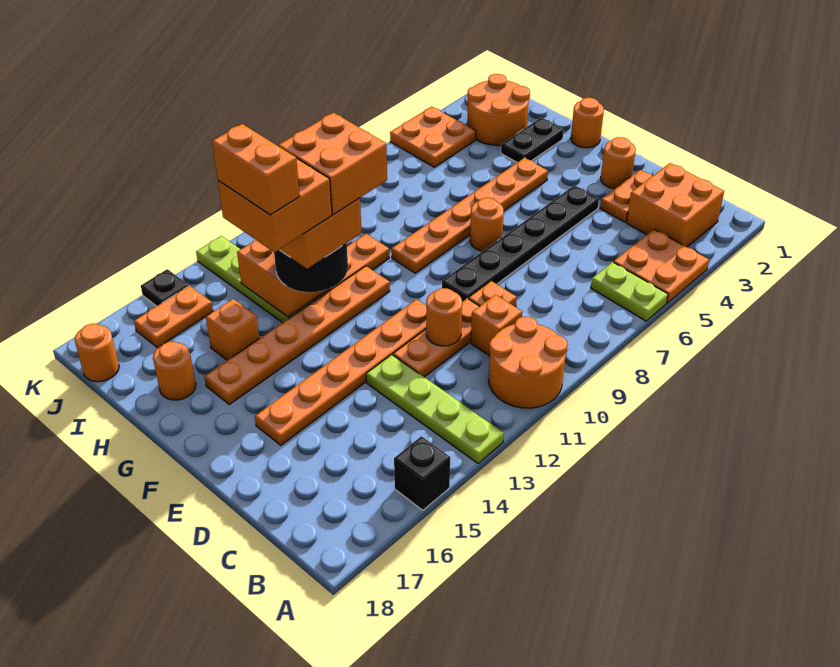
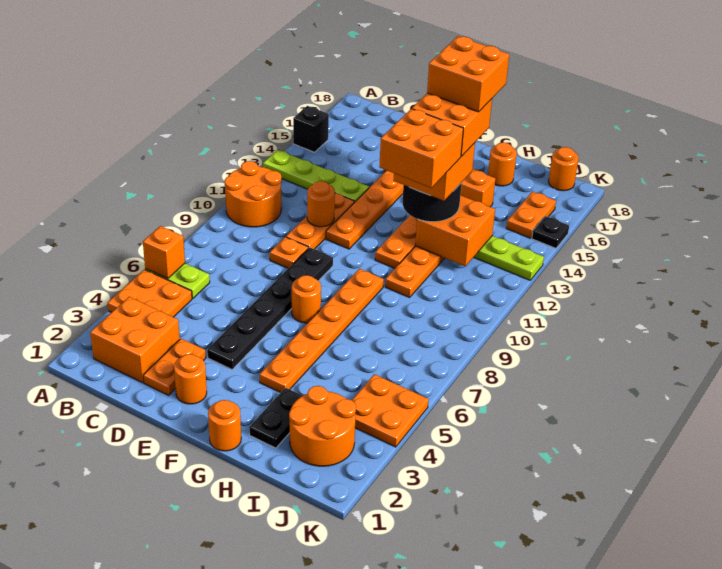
orange 1x1 brick [471,295,522,356] -> orange 1x1 brick moved to [143,226,185,279]
orange 1x2 brick [212,124,300,215] -> orange 2x2 brick [427,36,509,112]

